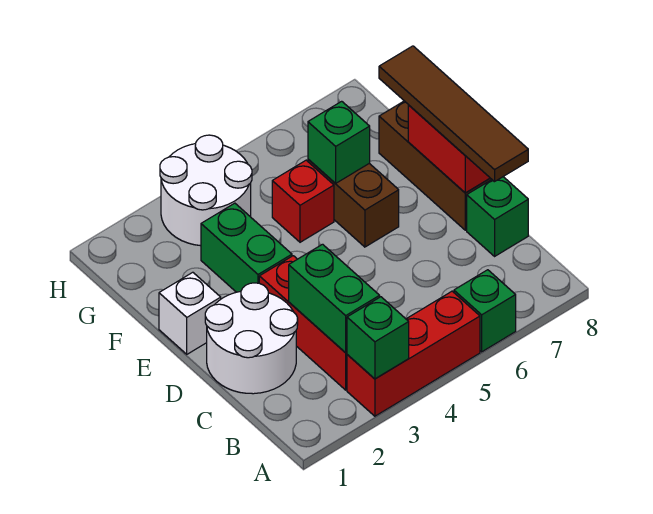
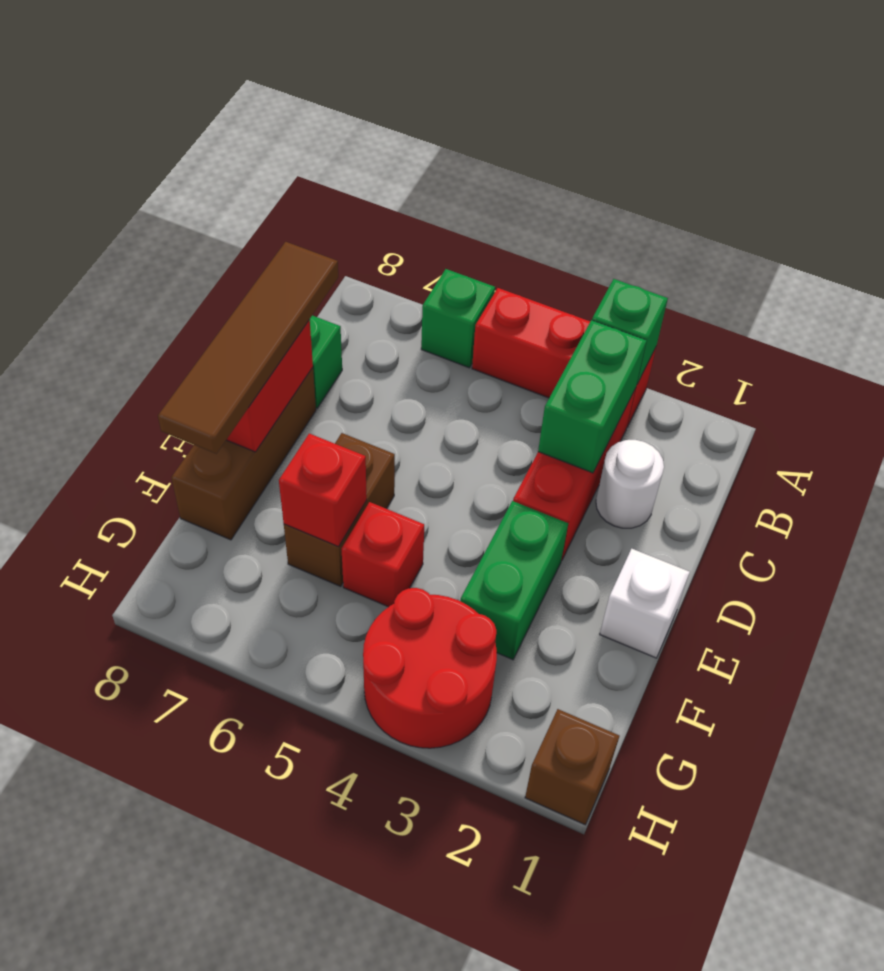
white 2x2 round brick [205,283,298,394] -> white 1x1 round brick [596,440,664,528]
green 1x1 brick [308,101,370,183] -> red 1x1 brick [279,434,367,547]
white 2x2 round brick [160,135,252,246] -> red 2x2 round brick [363,588,497,748]
none -> brown 1x1 brick [525,709,619,825]

